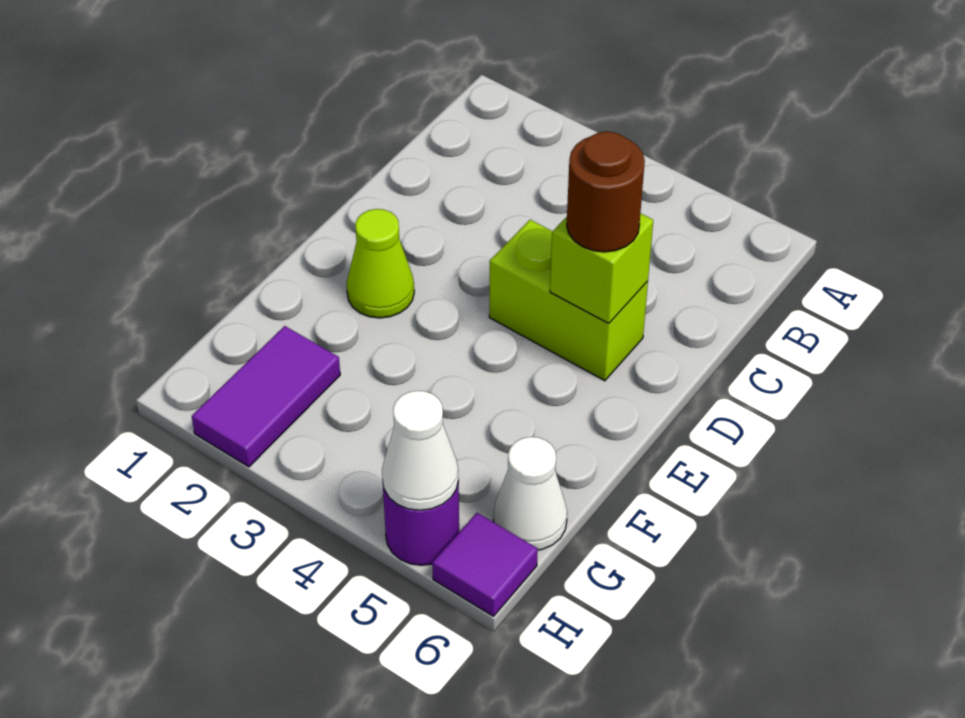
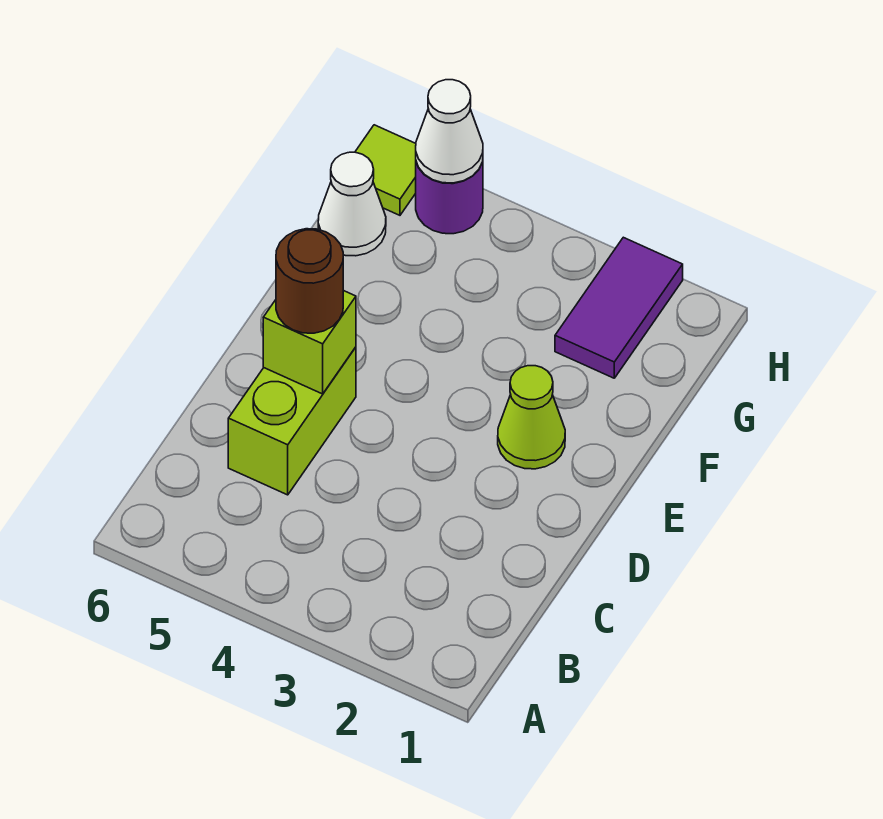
lime 1x2 brick [489,220,648,381] -> lime 1x2 brick turned to [228,347,356,495]
purple 1x1 tile [432,513,538,616] -> lime 1x1 tile [355,125,416,215]

